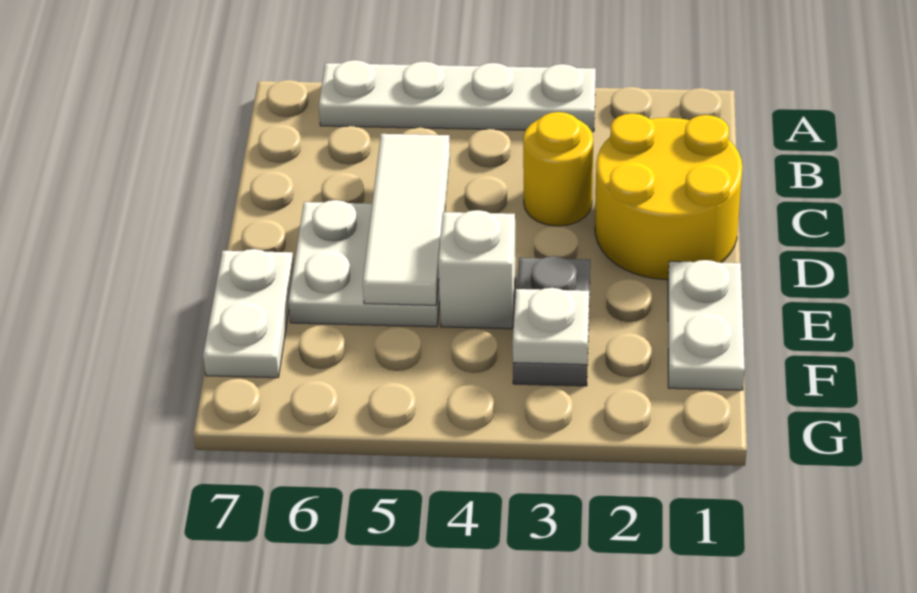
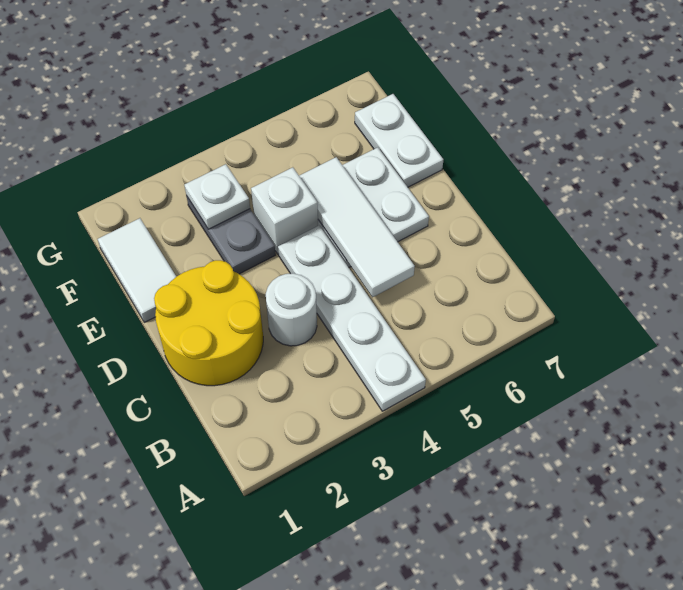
white 1x4 plate [319,60,596,132] -> white 1x4 plate turned to [278,226,426,411]
yellow 1x1 round brick [523,112,593,226] -> white 1x1 round brick [266,273,317,346]
white 1x2 plate [668,260,745,390] -> white 1x2 tile [98,218,176,322]

